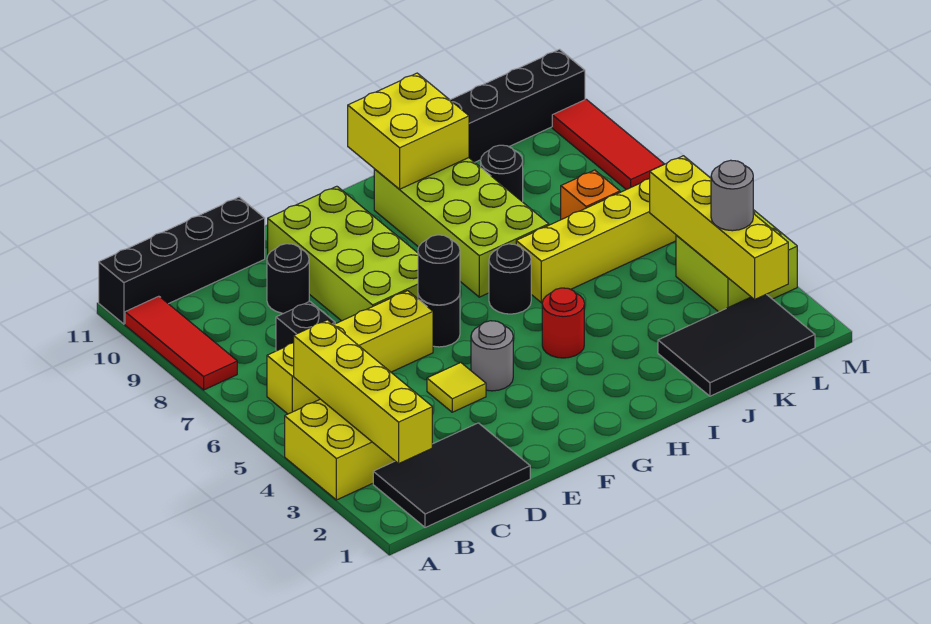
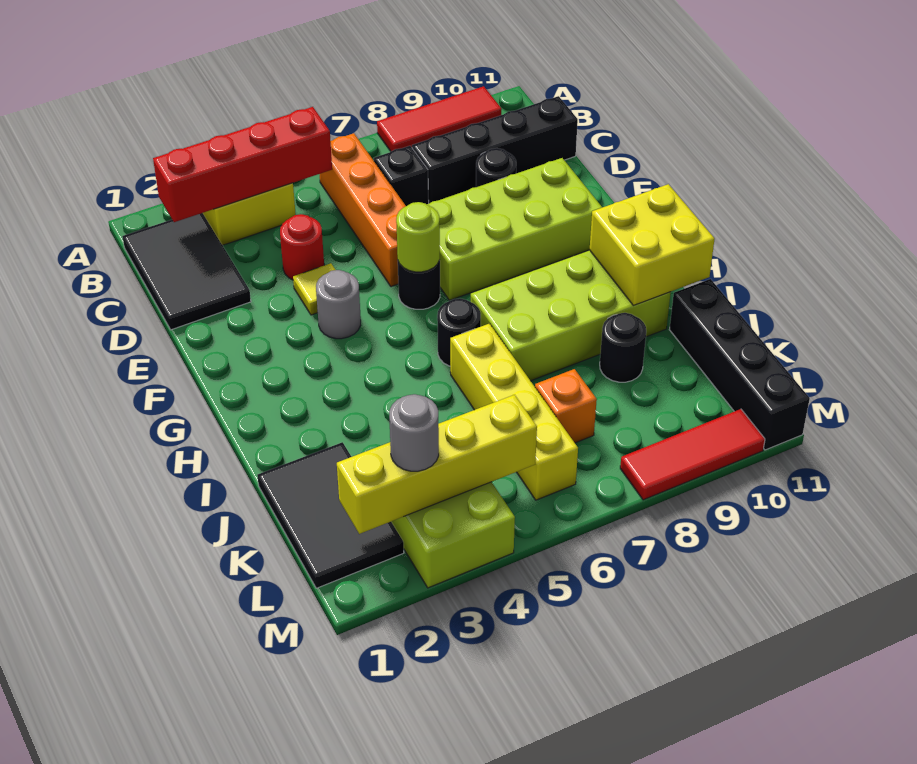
black 1x4 brick [99,197,265,324] -> black 1x4 brick turned to [412,96,578,203]
yellow 1x4 brick [294,320,432,463] -> red 1x4 brick [153,107,332,222]
yellow 1x4 brick [267,291,433,414] -> orange 1x4 brick [320,133,406,287]
black 1x1 round brick [418,235,460,305] -> lime 1x1 round brick [396,202,440,272]
red 1x1 round brick [542,288,584,358] -> red 1x1 round brick moved to [280,214,324,280]

